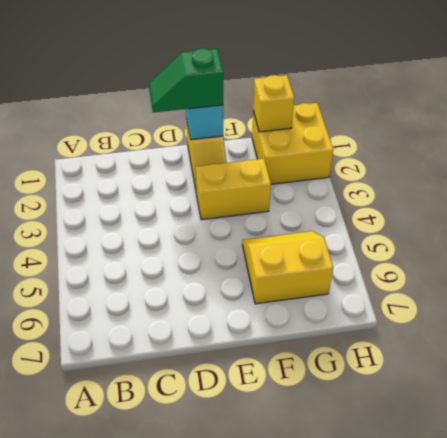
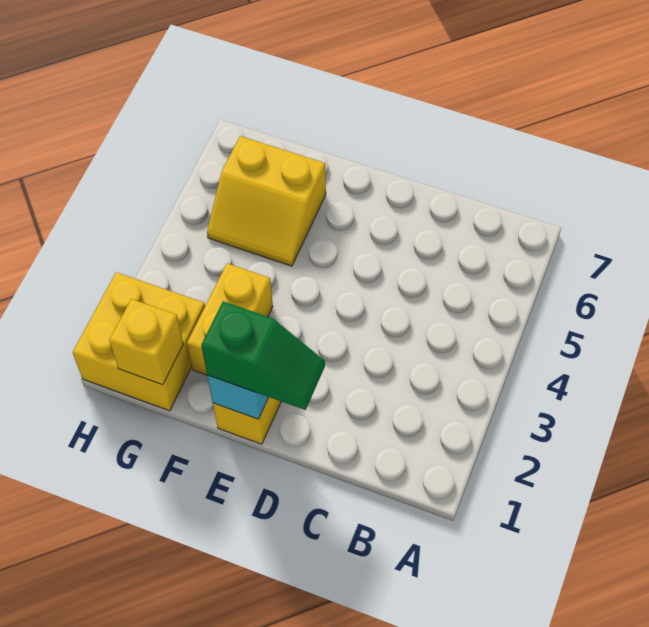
yellow 1x2 brick [195,159,271,220] -> yellow 1x2 brick turned to [187,263,273,375]

